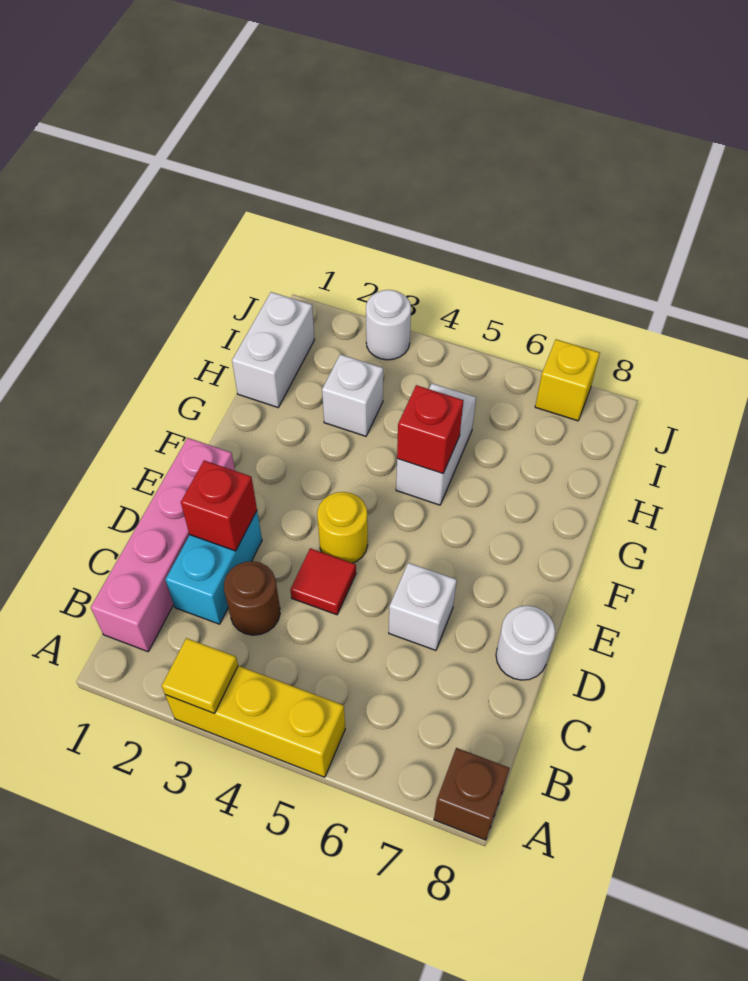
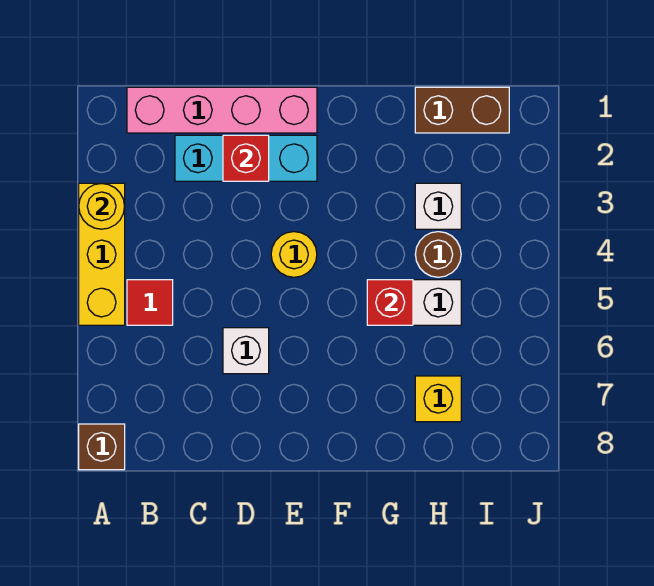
yellow 1x1 tile [162,638,238,714] -> yellow 1x1 round brick [79,184,125,229]
cyan 1x2 brick [166,511,262,624] -> cyan 1x3 brick [175,135,317,181]
brown 1x1 round brick [224,561,280,635] -> brown 1x1 round brick moved to [415,232,461,277]
red 1x1 tile [290,548,356,615] -> red 1x1 tile moved to [127,280,173,325]
white 1x1 round brick [496,606,555,680] -> none
white 1x2 brick [232,292,315,407] -> brown 1x2 brick [415,87,509,133]
white 1x1 round brick [366,290,411,360] -> none
yellow 1x1 brick [535,339,600,421] -> yellow 1x1 brick moved to [415,376,461,422]

